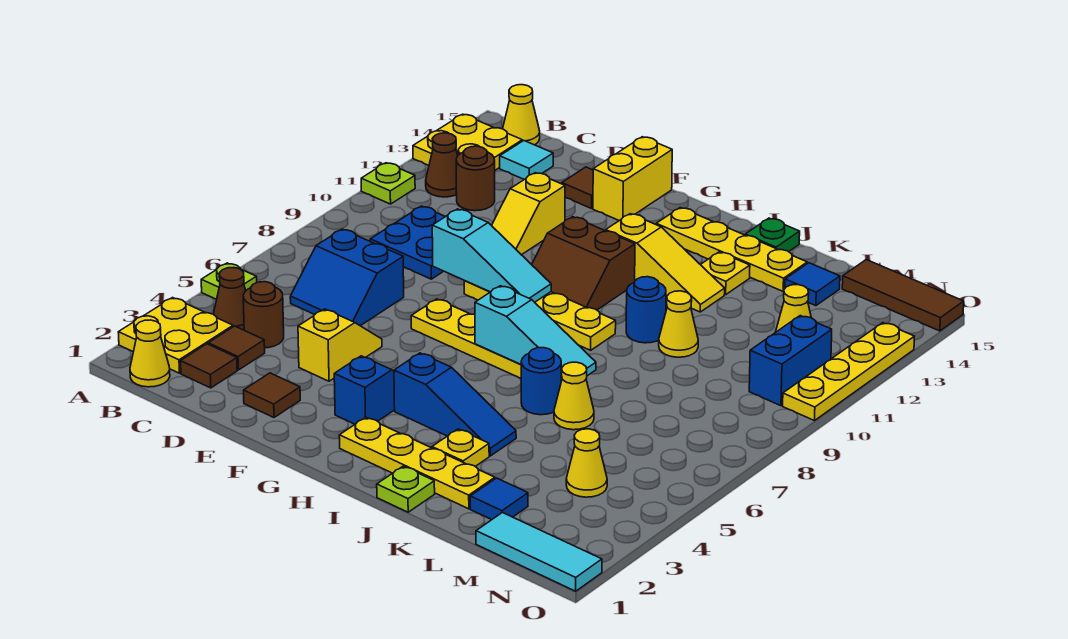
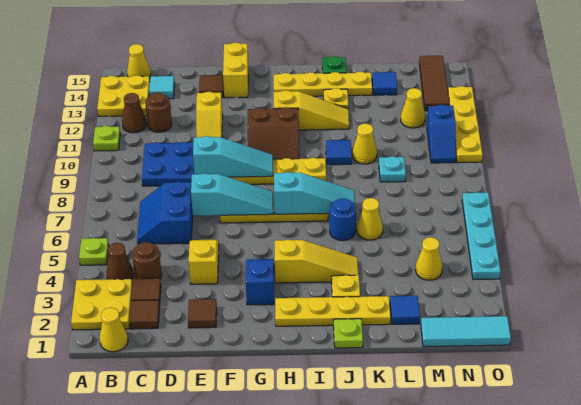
blue 2x2 slope [290,229,404,326] -> blue 2x2 slope turned to [137,182,193,244]
none -> cyan 1x3 slope [191,173,273,216]
blue 1x3 slope [394,353,516,456] -> yellow 1x3 slope [275,240,359,283]
blue 1x1 round brick [626,277,666,343] -> blue 1x1 tile [326,140,352,165]
none -> cyan 1x1 plate [379,156,406,182]
brown 1x3 tile [842,260,964,331] -> brown 1x3 tile turned to [419,56,449,111]
blue 1x2 brick [749,316,832,406] -> blue 1x2 slope [427,105,456,163]
none -> cyan 1x4 plate [462,192,501,280]

